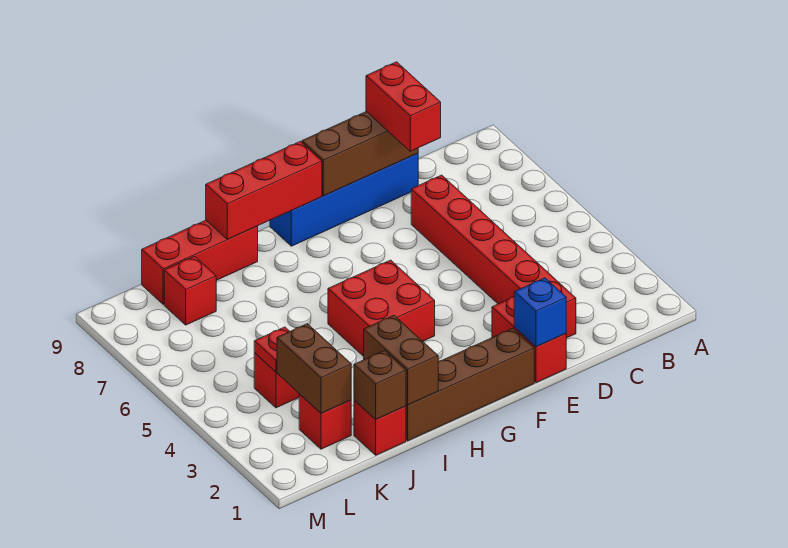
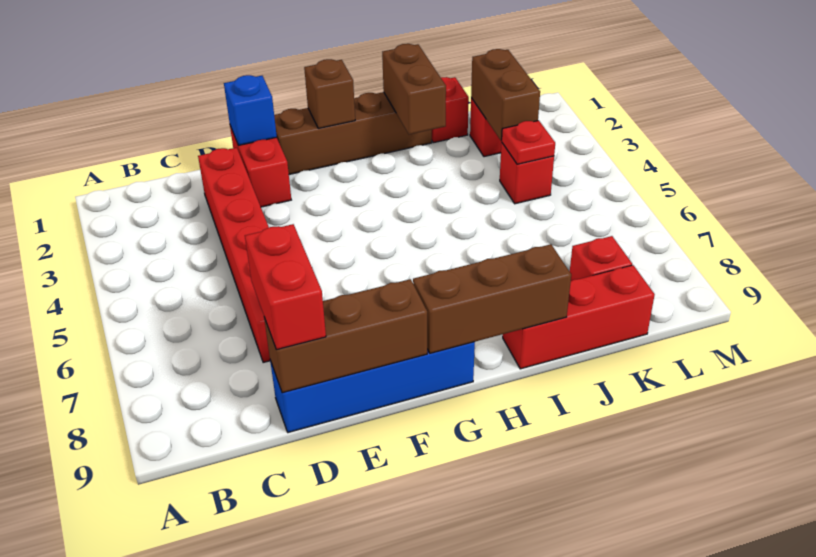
red 2x2 brick [328,260,435,357] -> none
red 1x3 brick [206,141,322,239] -> brown 1x3 brick [413,244,571,353]
brown 1x1 brick [354,351,406,419] -> brown 1x1 brick moved to [304,59,355,128]

